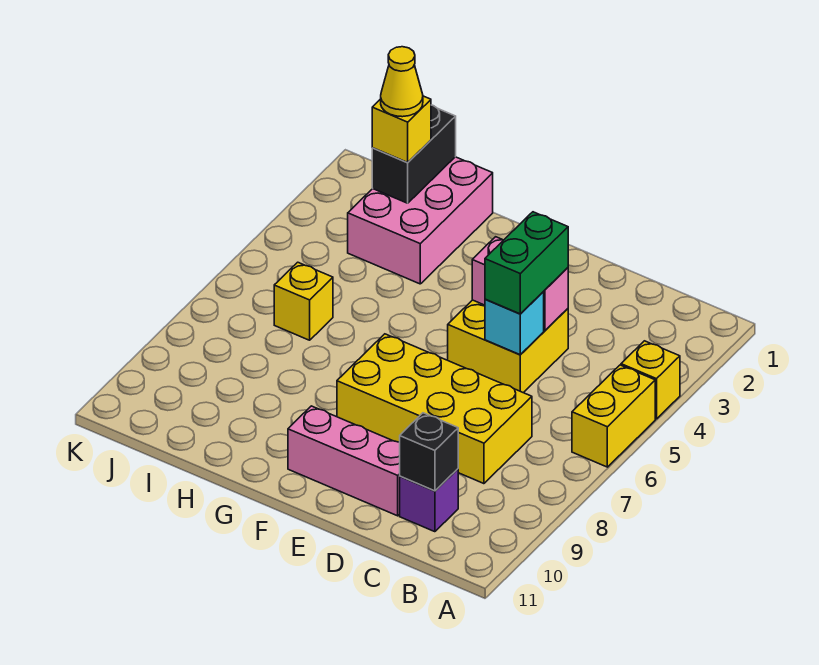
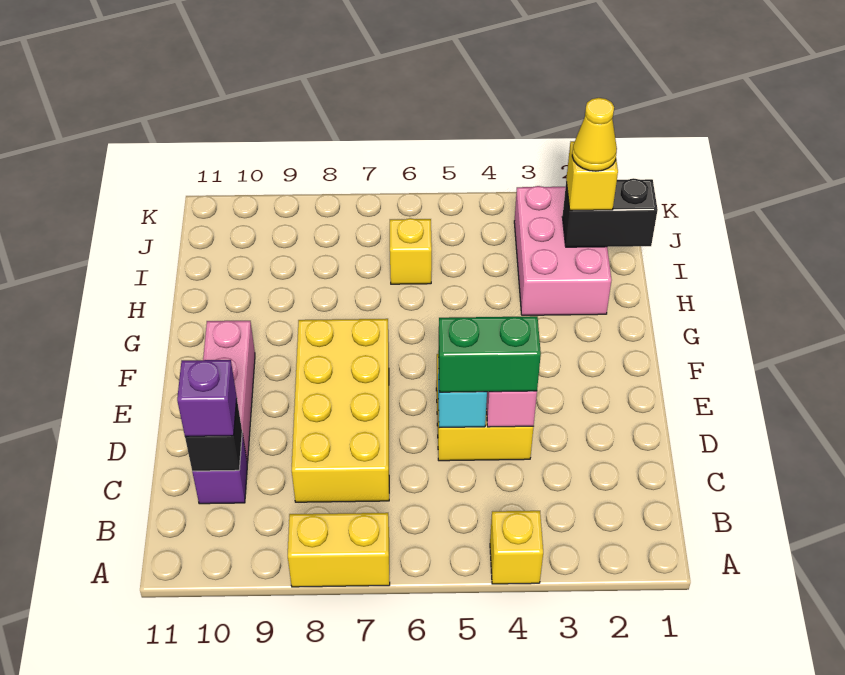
yellow 1x2 brick [572,365,655,467] -> yellow 1x2 brick moved to [288,513,390,587]
none -> purple 1x1 brick [177,360,237,436]
pink 2x3 brick [348,157,493,284] -> pink 2x3 brick turned to [514,186,612,315]

